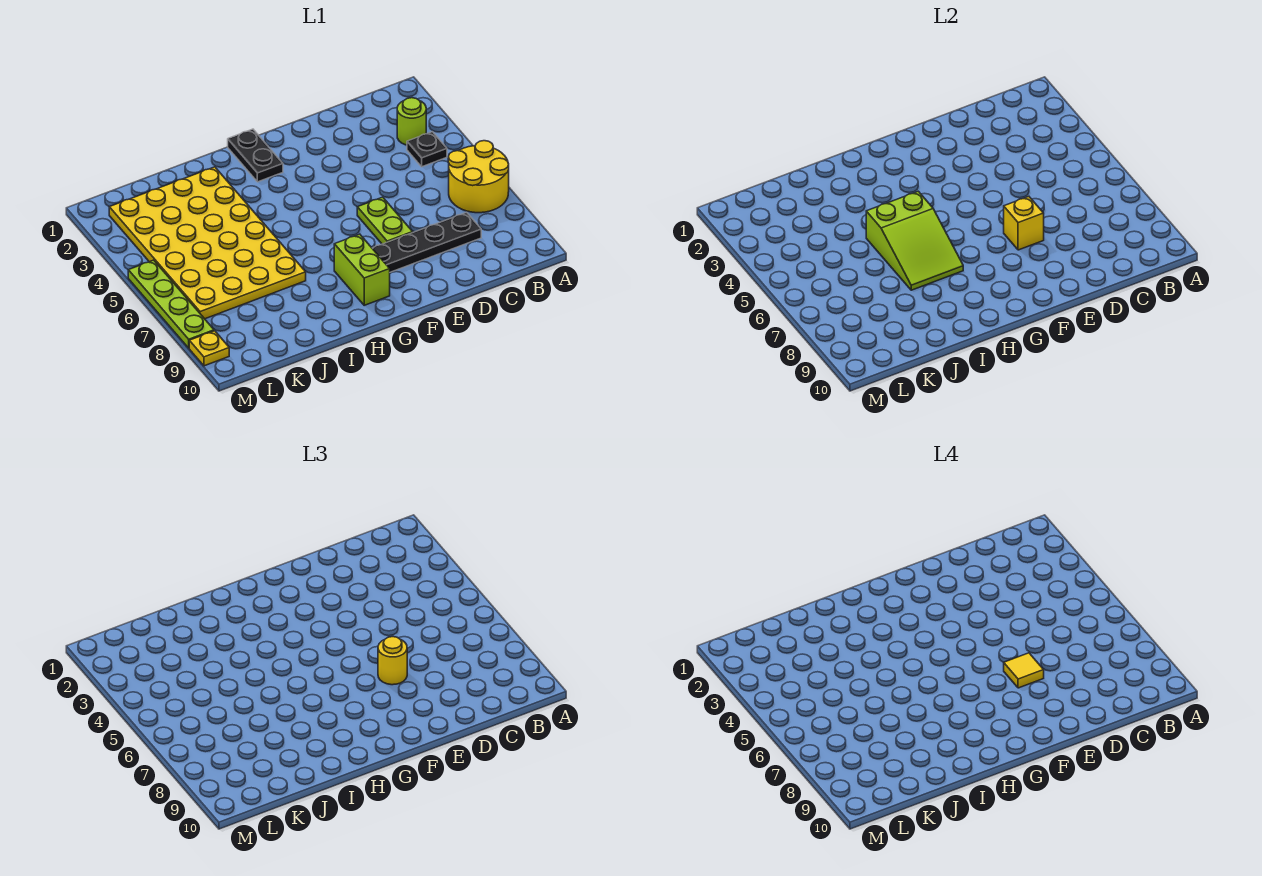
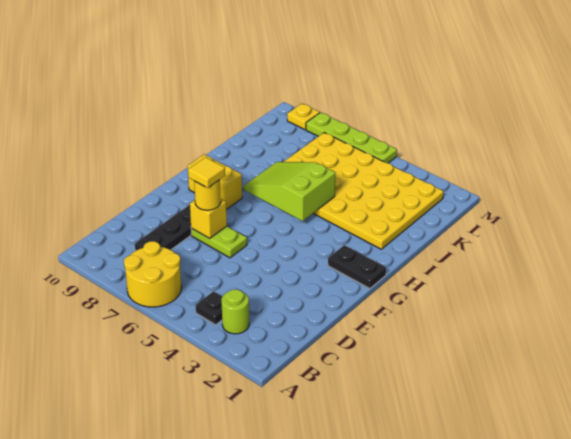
lime 1x2 brick [334,234,390,305] -> yellow 1x2 brick [188,154,242,210]

